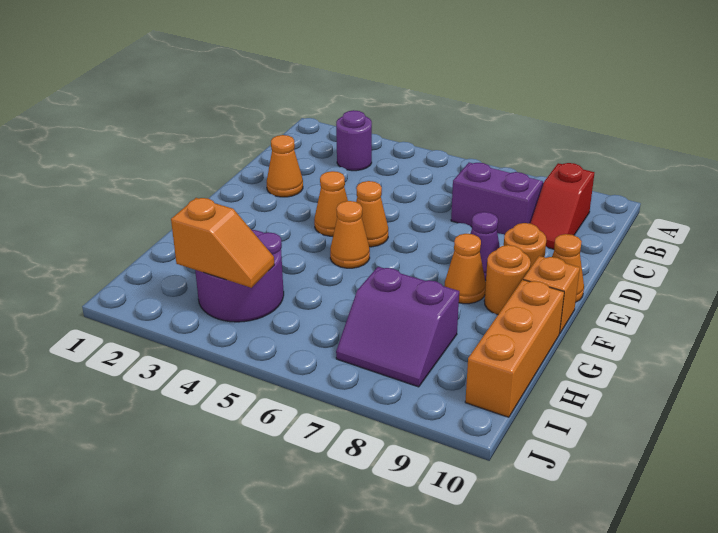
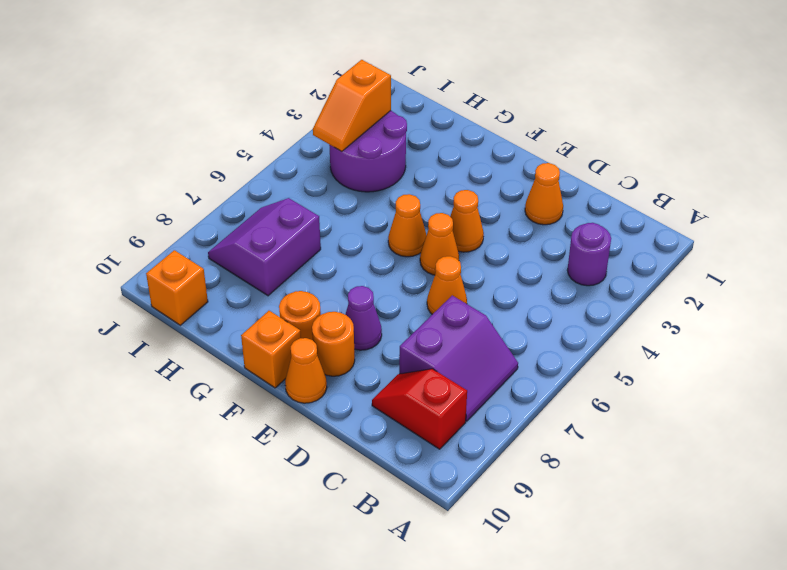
orange 1x1 cone [444,234,486,304] -> orange 1x1 cone moved to [427,256,467,314]
orange 1x3 brick [465,280,564,417] -> orange 1x1 brick [146,250,208,325]

